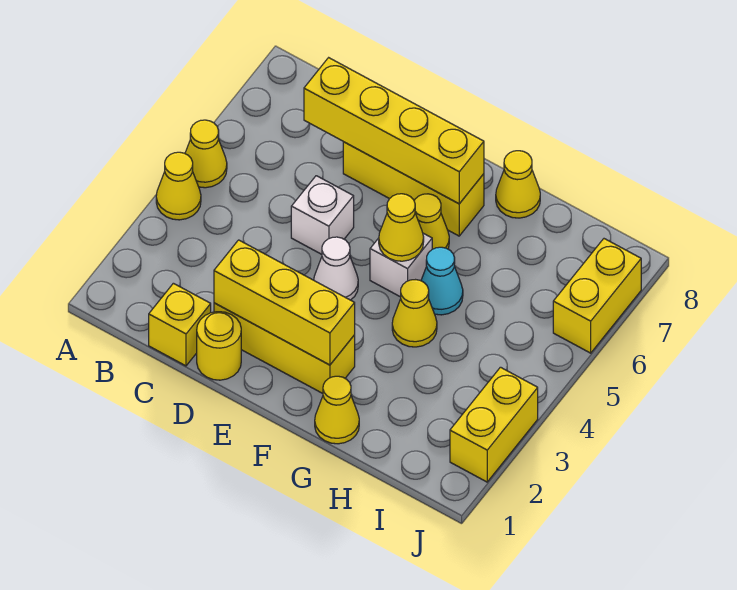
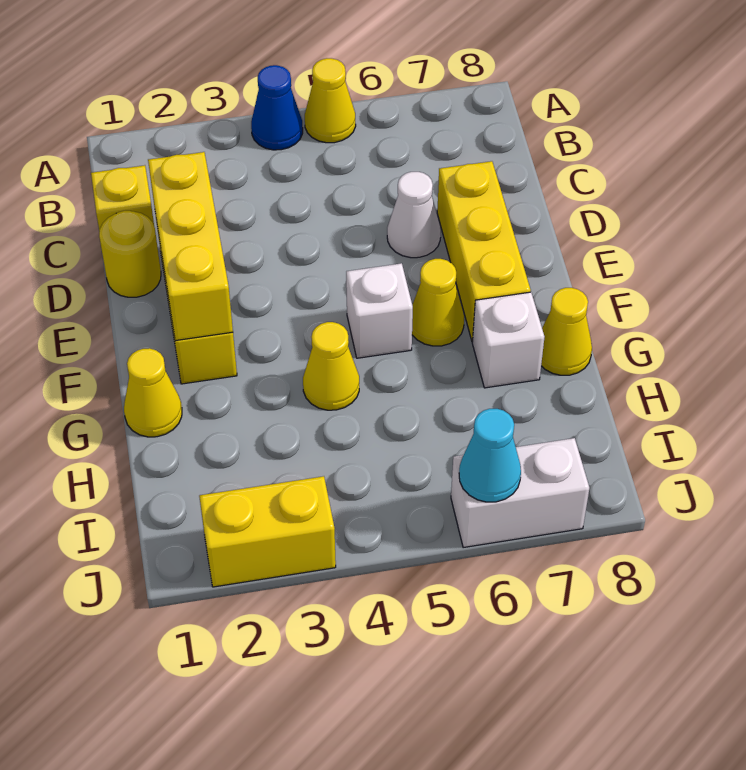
yellow 1x1 cone [156,152,201,220] -> blue 1x1 cone [251,65,303,150]
yellow 1x4 brick [304,58,484,204] -> none
white 1x1 brick [291,176,354,254] -> white 1x1 brick moved to [472,292,544,388]
white 1x1 cone [314,237,358,300] -> white 1x1 cone moved to [387,172,441,258]
yellow 1x1 cone [379,194,424,261] -> none
cyan 1x1 cone [421,247,463,315] -> cyan 1x1 cone moved to [459,409,521,502]
yellow 1x2 brick [553,239,641,353] -> white 1x2 brick [451,438,589,548]

